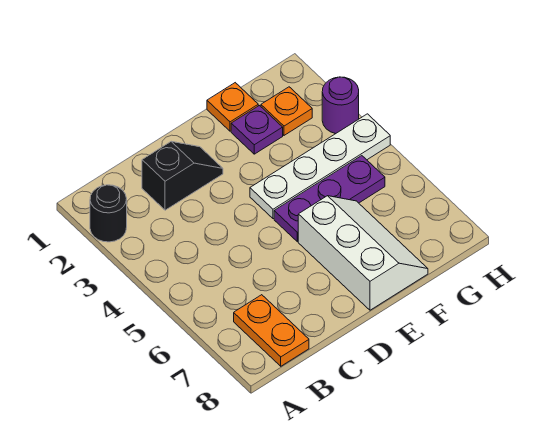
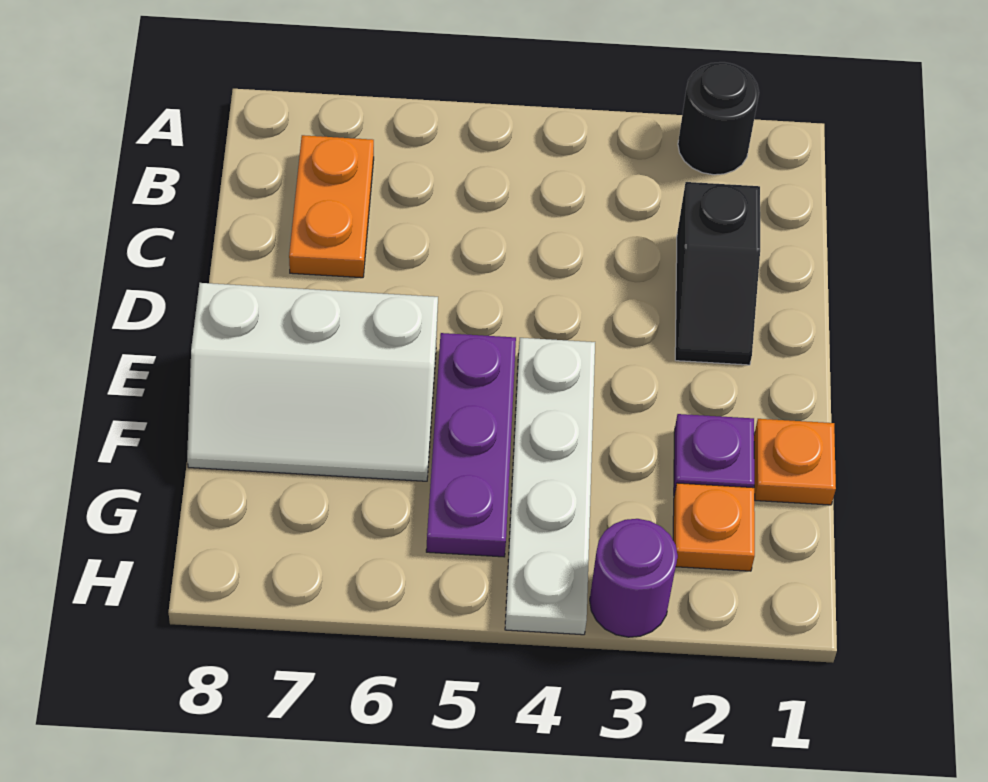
orange 1x2 plate [234,295,309,366] -> orange 1x2 plate turned to [289,135,374,278]

